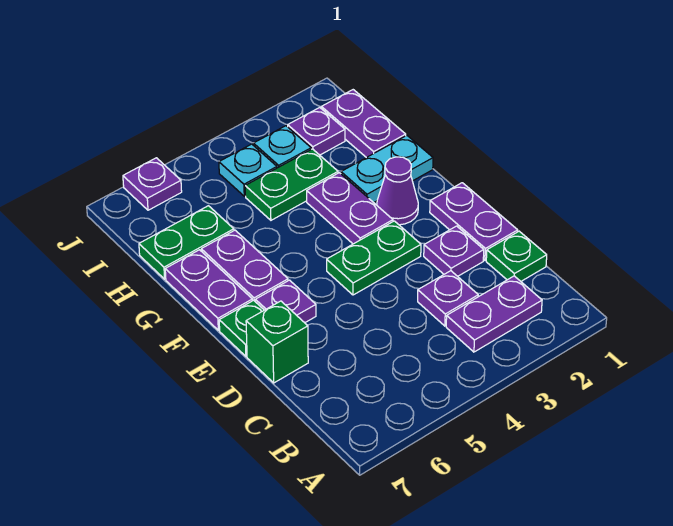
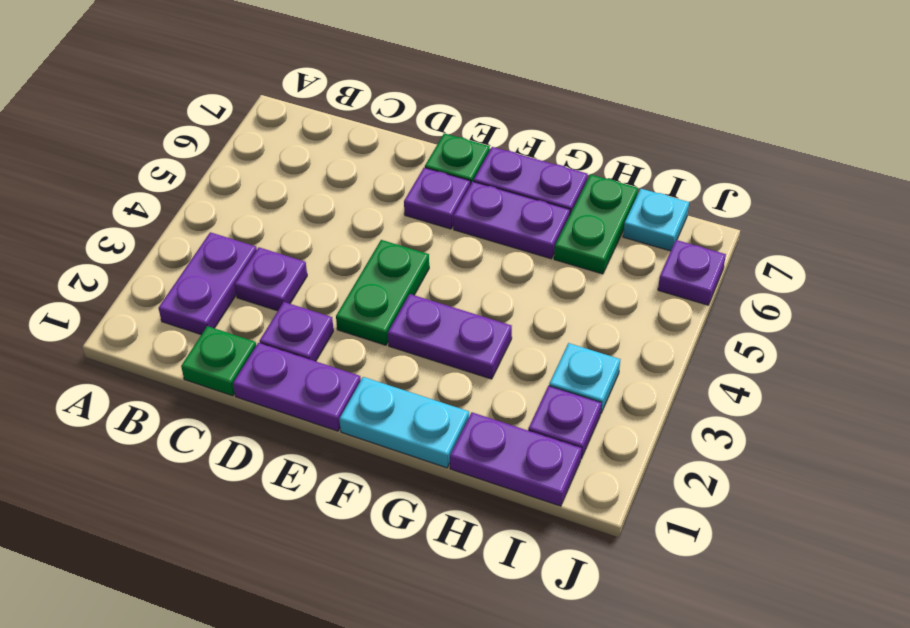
green 1x1 brick [246,301,308,383] -> none
purple 1x1 cone [377,157,418,225] -> none
cyan 1x2 plate [341,136,433,203] -> cyan 1x2 plate turned to [339,377,469,468]
green 1x2 plate [245,149,338,220] -> none
cyan 1x1 plate [219,144,277,196] -> cyan 1x1 plate moved to [623,189,689,251]

